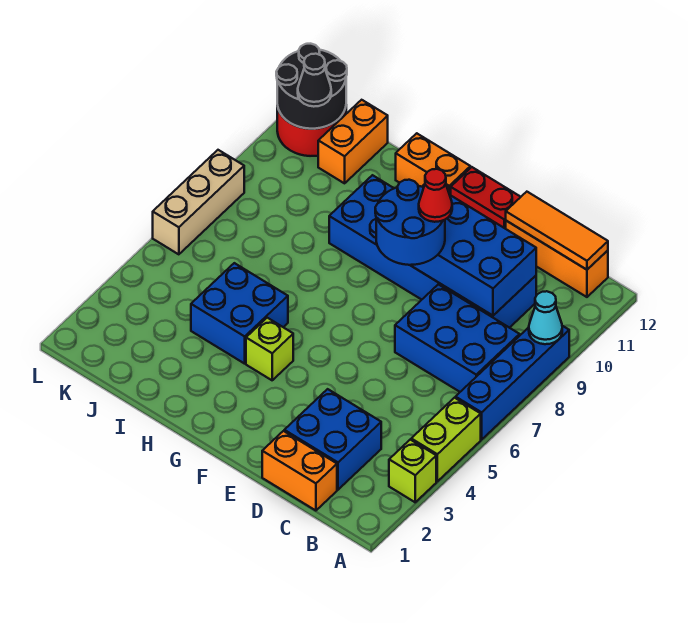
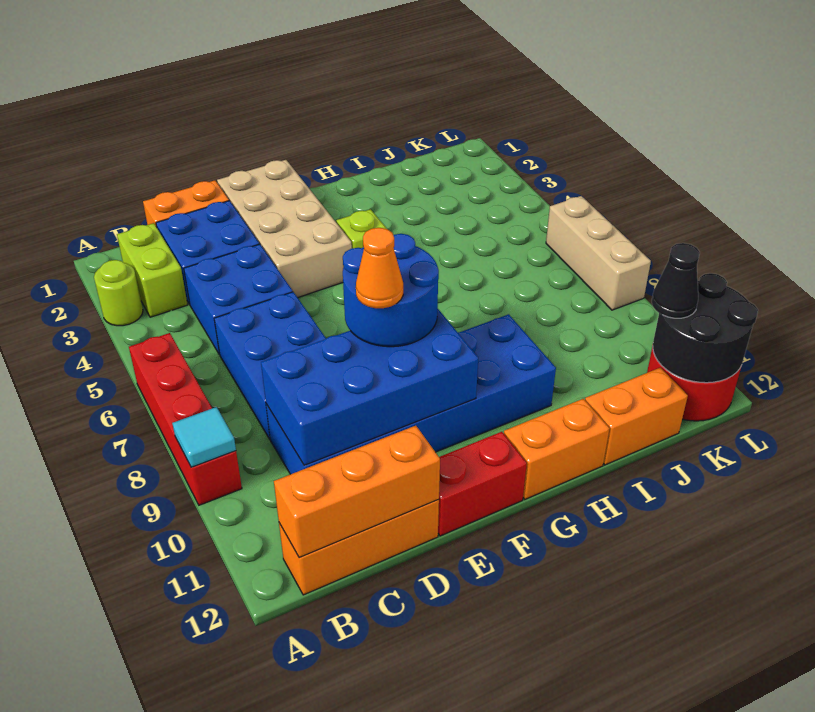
lime 1x1 brick [389,440,436,502] -> lime 1x1 round brick [94,260,143,326]
lime 1x2 brick [411,398,481,481] -> lime 1x2 brick moved to [117,223,187,317]
blue 1x4 brick [456,326,569,439] -> red 1x4 brick [129,333,242,505]
cyan 1x1 cone [529,291,562,344] -> cyan 1x1 tile [172,407,236,467]
blue 2x3 brick [395,284,520,392] -> blue 2x3 brick turned to [214,292,326,439]
orange 1x3 tile [506,192,608,270] -> orange 1x3 brick [274,426,440,558]
none -> tan 2x4 brick [217,160,352,298]
red 1x1 cone [419,169,452,222] -> orange 1x1 cone [356,228,403,308]
blue 2x2 brick [191,263,288,364] -> blue 2x2 brick moved to [184,244,293,354]
orange 1x2 brick [318,100,388,183] -> orange 1x2 brick turned to [585,368,688,465]

